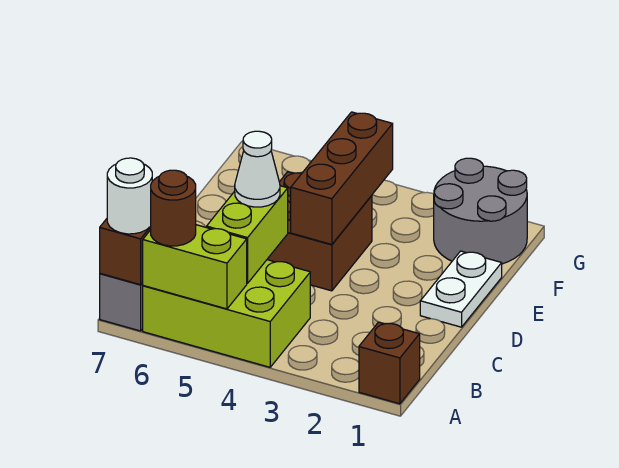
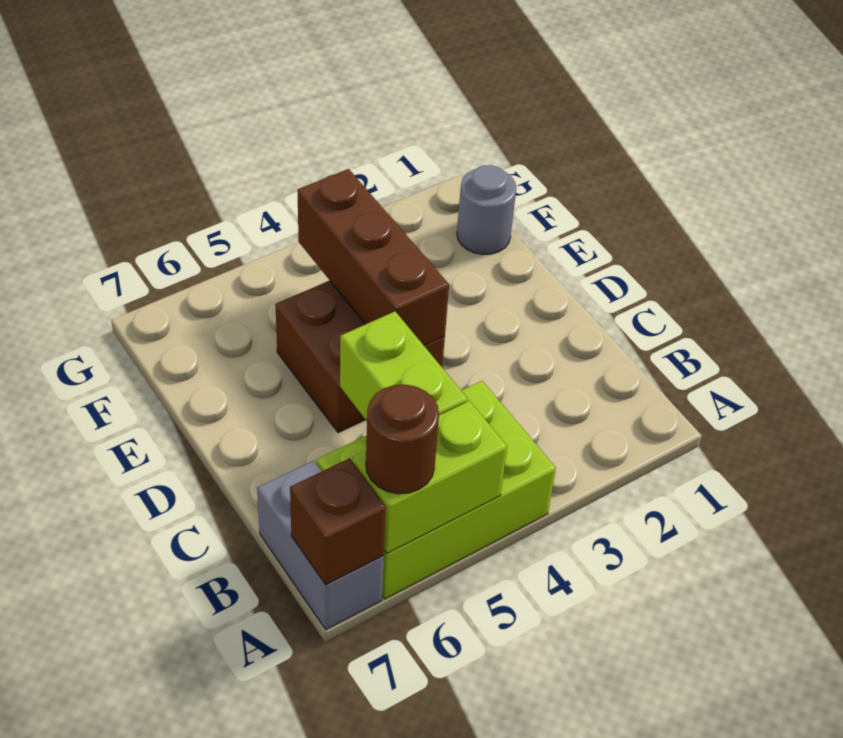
brown 1x1 brick [359,322,420,404] -> none
white 1x1 round brick [107,158,152,234] -> none
white 1x1 cone [235,131,280,207] -> none
white 1x2 plate [420,251,502,327] -> none
grey 2x2 round brick [434,158,527,264] -> grey 1x1 round brick [457,165,516,254]

